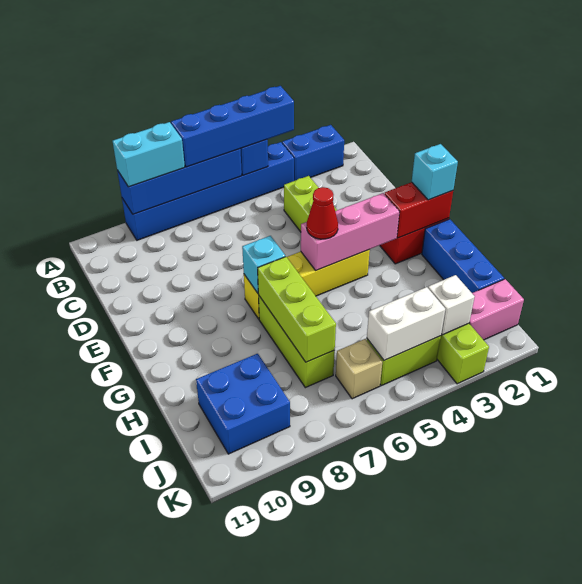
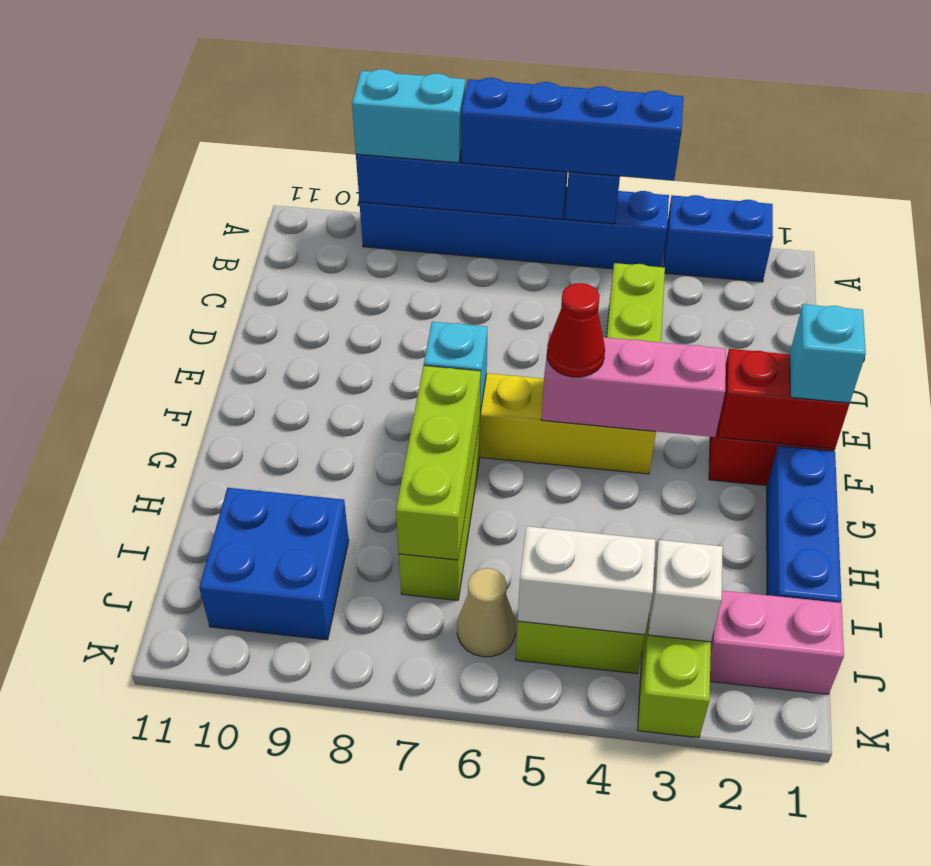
tan 1x1 brick [336,339,382,399] -> tan 1x1 cone [457,568,516,657]

